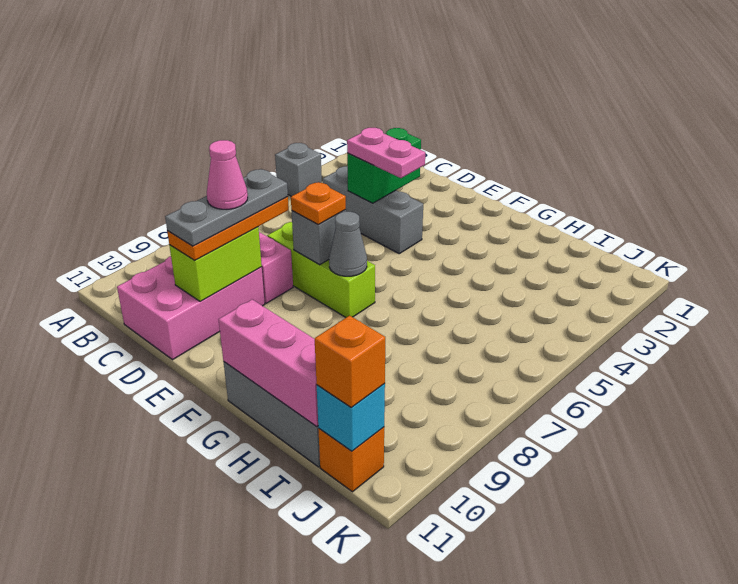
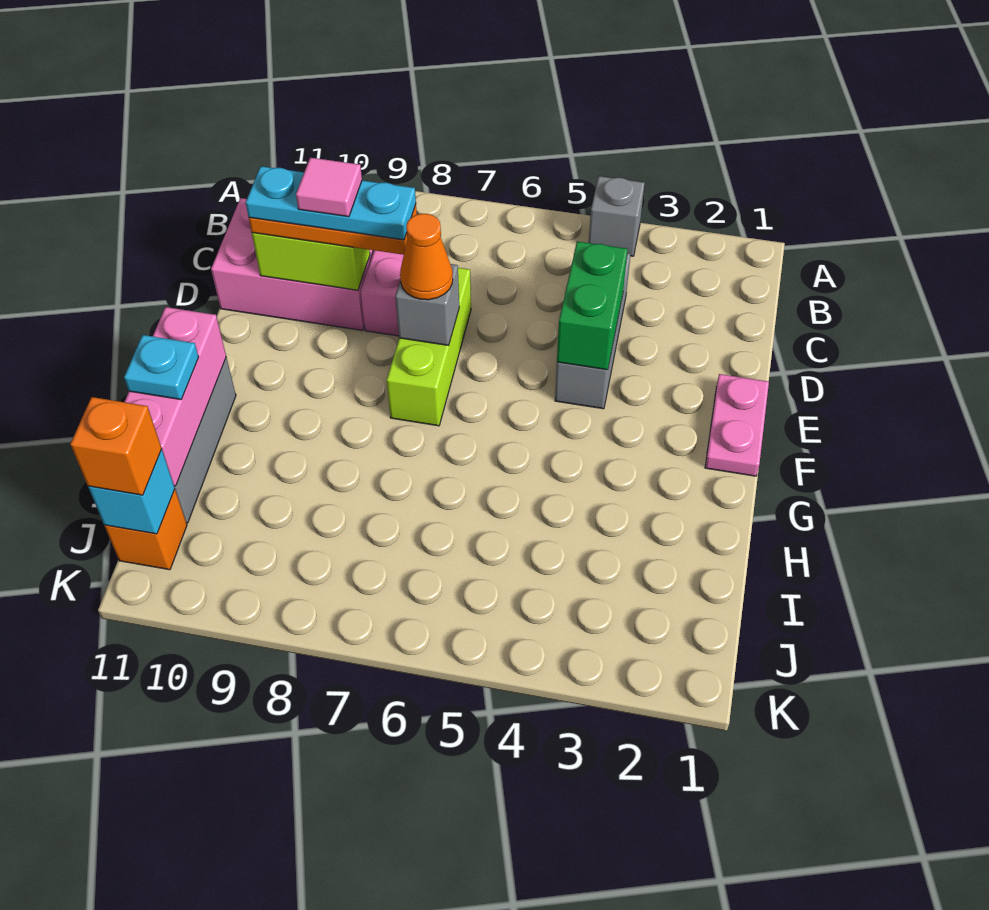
green 1x2 brick [347,128,421,203] -> green 1x2 brick turned to [557,241,627,370]
pink 1x2 plate [347,128,425,178] -> pink 1x2 plate moved to [705,374,769,476]
grey 1x3 plate [165,169,288,246] -> cyan 1x3 plate [246,166,416,240]
pink 1x1 cone [207,140,248,209] -> pink 1x1 tile [296,158,362,217]
orange 1x1 plate [291,182,346,224] -> orange 1x1 cone [400,214,453,300]
grey 1x1 cone [329,212,367,276] -> none
none -> cyan 1x1 plate [124,335,199,400]

